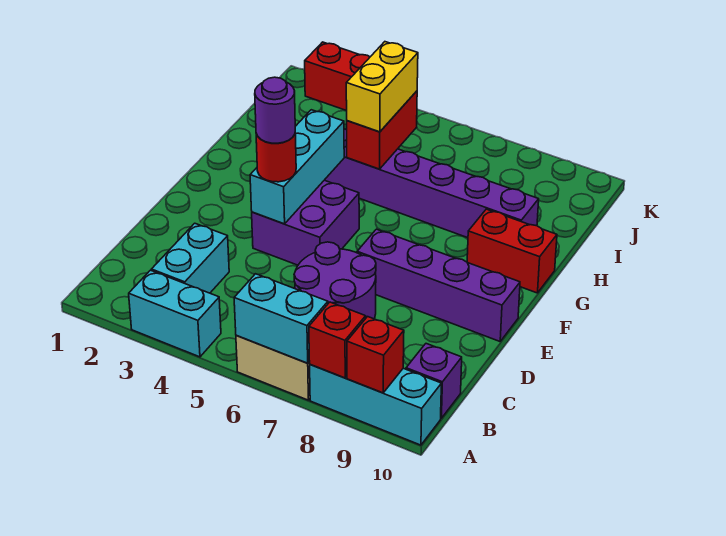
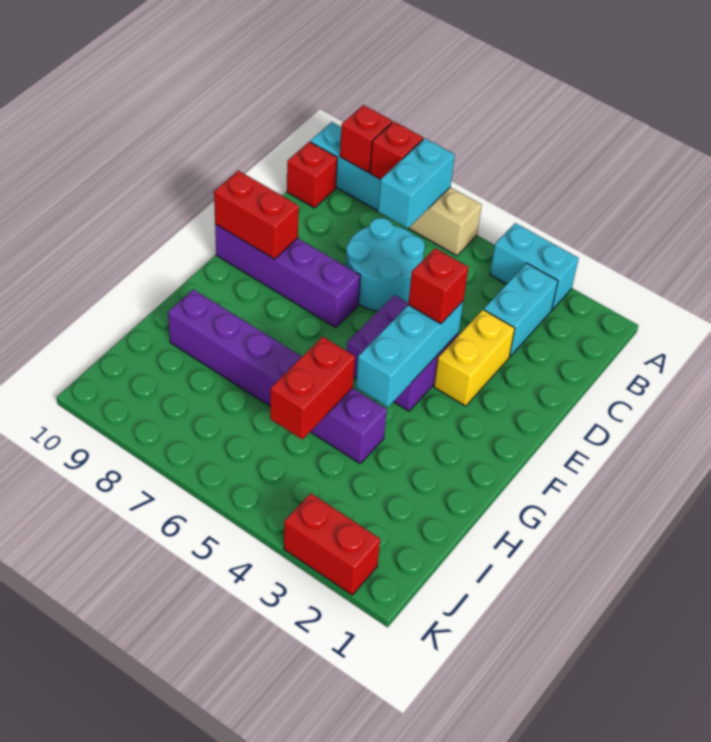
cyan 1x2 brick [234,274,328,363] -> cyan 1x2 brick turned to [378,138,455,228]
purple 1x1 brick [406,344,462,418] -> red 1x1 brick [287,142,337,208]
purple 2x2 round brick [294,242,376,319] -> cyan 2x2 round brick [346,218,425,311]
red 1x1 round brick [256,134,296,182] -> red 1x1 brick [408,248,469,324]
purple 1x1 round brick [255,77,295,143] -> none
red 1x2 brick [467,209,557,293] -> red 1x2 brick moved to [214,171,299,259]
yellow 1x2 brick [346,42,418,132] -> yellow 1x2 brick moved to [434,310,515,406]

